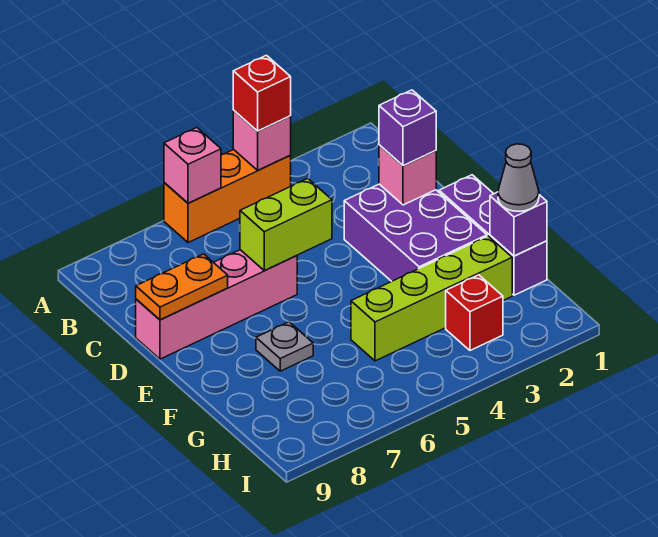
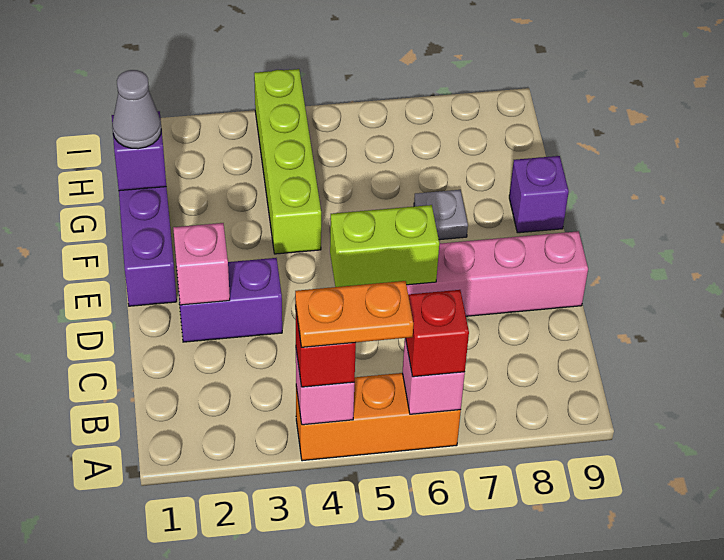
purple 2x3 brick [344,184,487,281] -> purple 1x2 brick [177,258,282,342]
purple 1x1 brick [379,90,436,166] -> purple 1x1 brick moved to [509,156,569,233]
orange 1x2 plate [136,254,228,320] -> orange 1x2 plate moved to [295,281,413,347]
lime 1x4 brick [351,236,512,361] -> lime 1x4 brick turned to [254,69,321,254]
red 1x1 brick [446,275,503,350] -> red 1x1 brick moved to [406,290,469,377]

